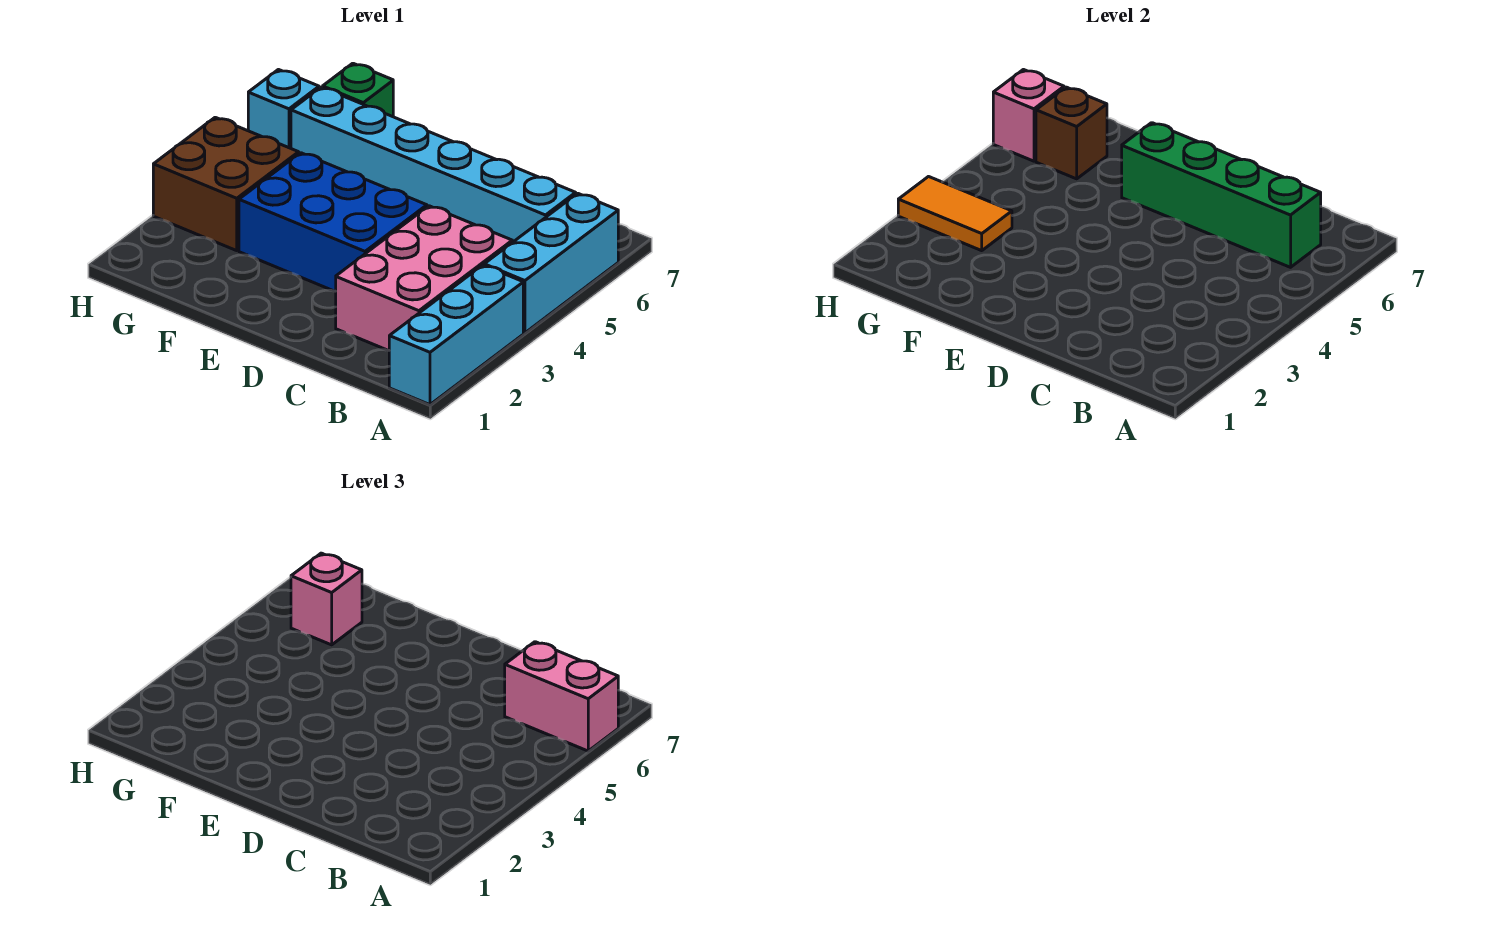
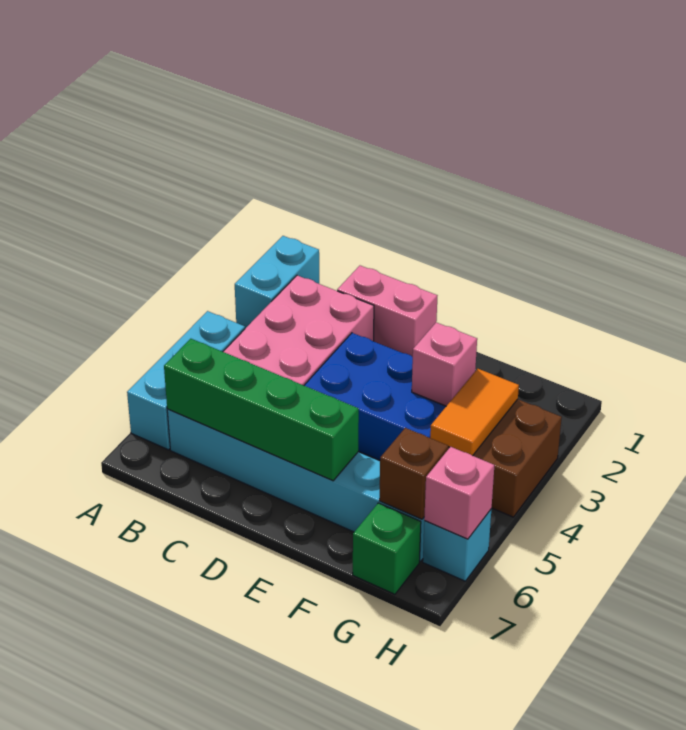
cyan 1x3 brick [389,265,523,405] -> cyan 1x2 brick [235,236,319,328]
pink 1x2 brick [505,642,618,751] -> pink 1x2 brick moved to [337,266,437,357]
orange 1x2 tile [898,177,1012,251] -> orange 1x2 tile turned to [430,369,519,456]
pink 1x1 brick [291,553,362,645] -> pink 1x1 brick moved to [412,322,477,406]

